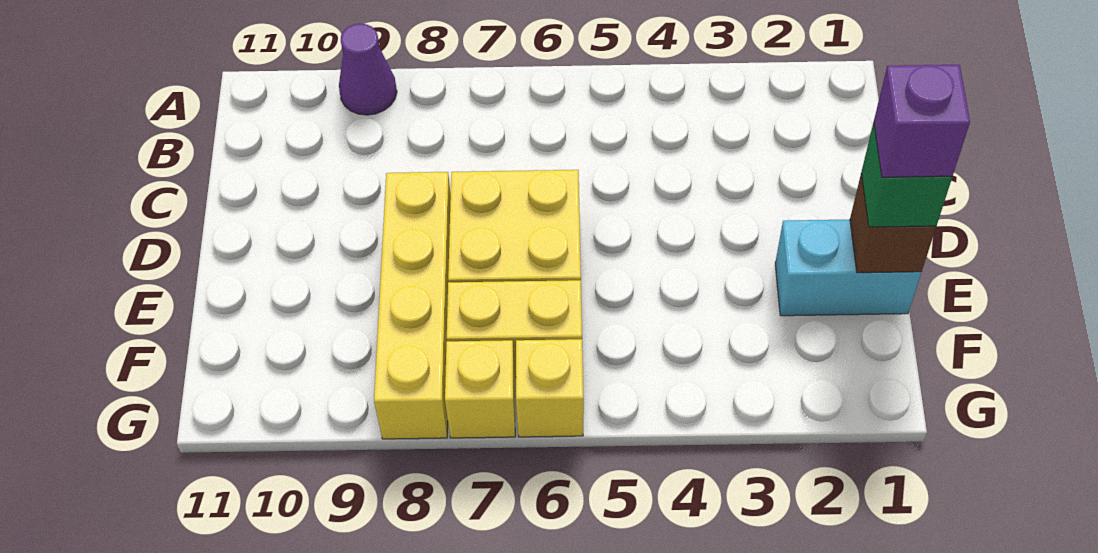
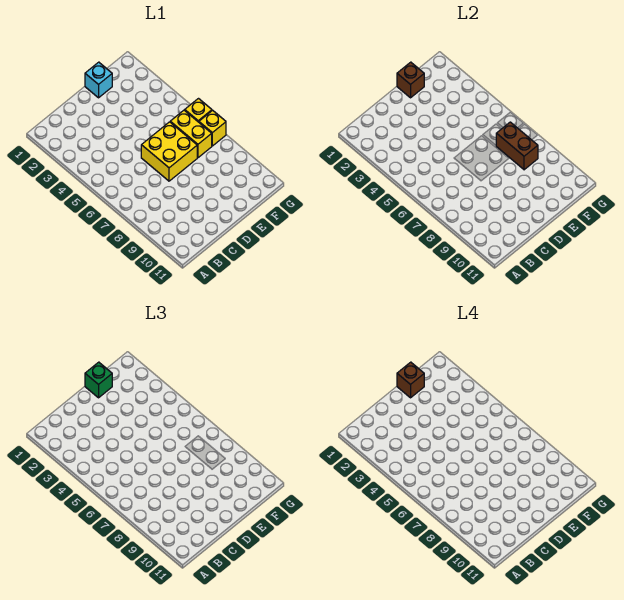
purple 1x1 cone [339,24,397,115] -> none
yellow 1x4 brick [374,172,451,439] -> none
cyan 1x2 brick [775,219,921,316] -> cyan 1x1 brick [85,62,112,98]
purple 1x1 brick [874,65,970,177] -> brown 1x1 brick [397,362,424,398]
none -> brown 1x2 brick [496,122,538,170]

